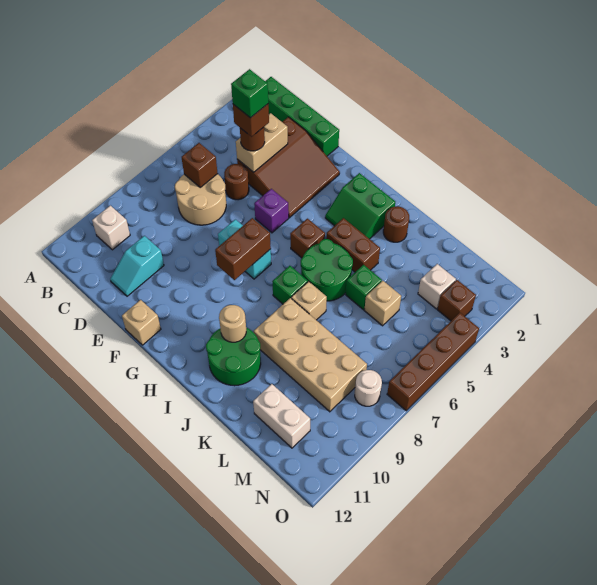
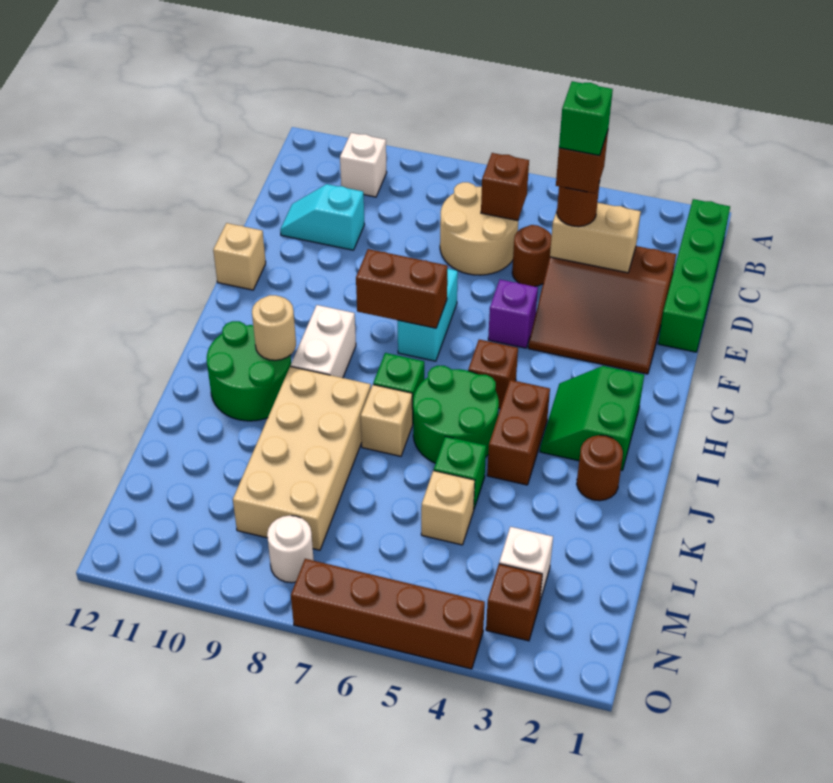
white 1x2 brick [253,384,310,448] -> white 1x2 brick moved to [291,305,356,378]

